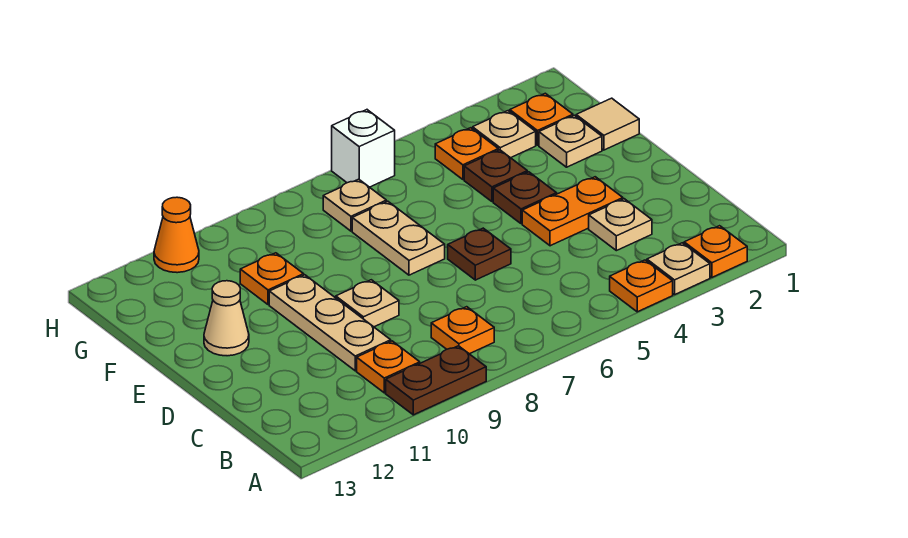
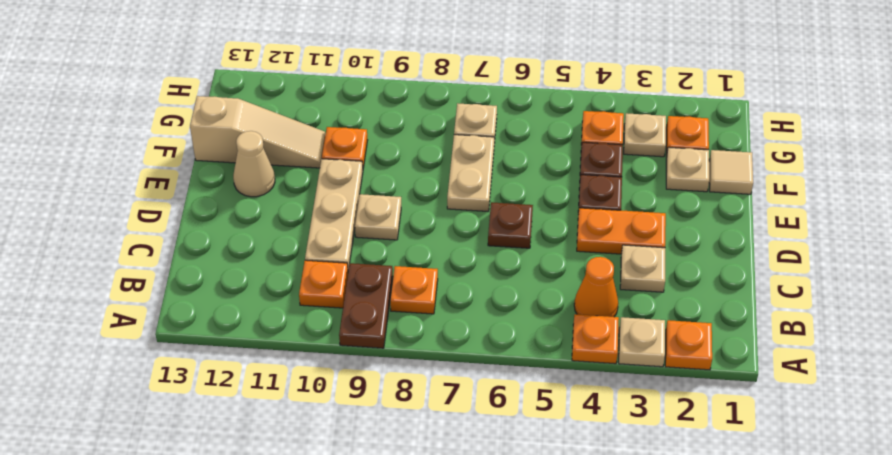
brown 1x2 plate [386,346,486,415] -> brown 1x2 plate turned to [339,263,393,348]
none -> tan 1x3 slope [190,96,325,168]
white 1x1 brick [332,110,395,187] -> none
orange 1x1 cone [154,197,199,273] -> orange 1x1 cone moved to [574,257,618,317]

